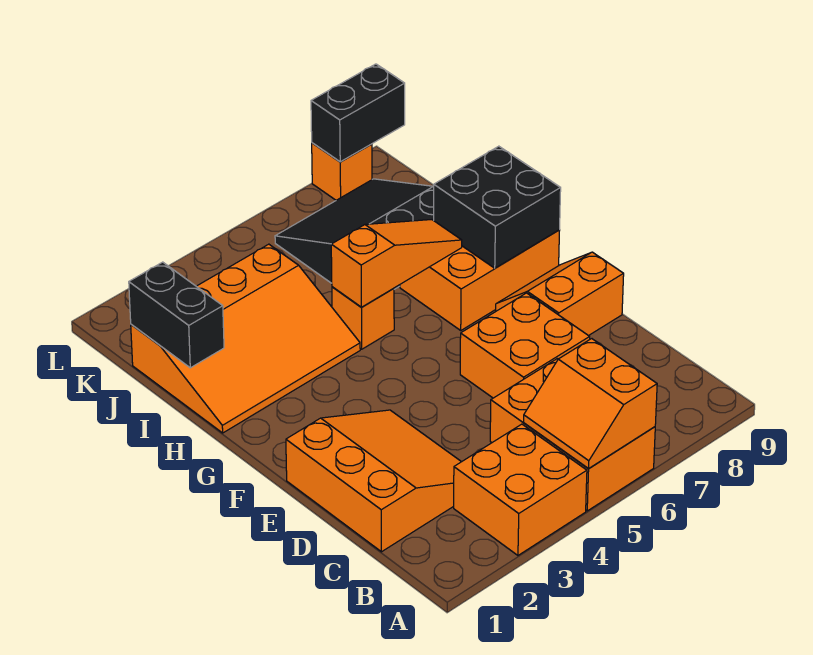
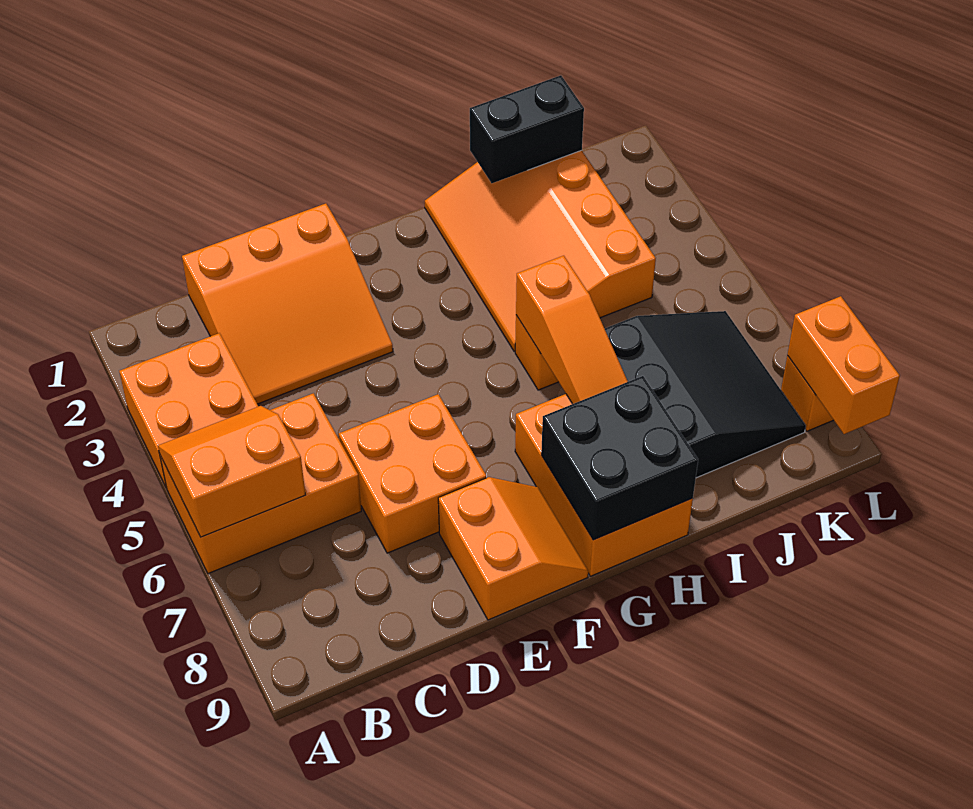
black 1x2 brick [311,64,405,162] -> orange 1x2 brick [787,296,900,434]

